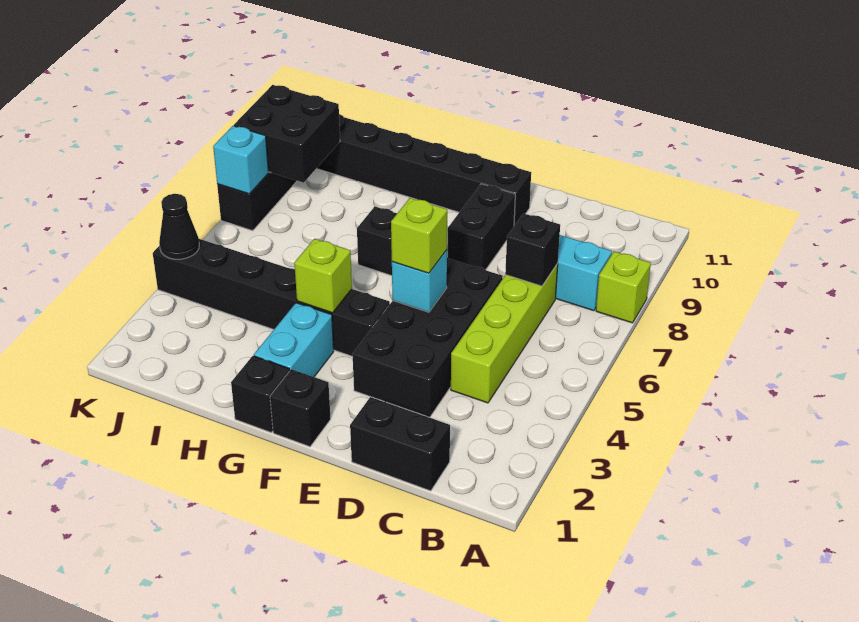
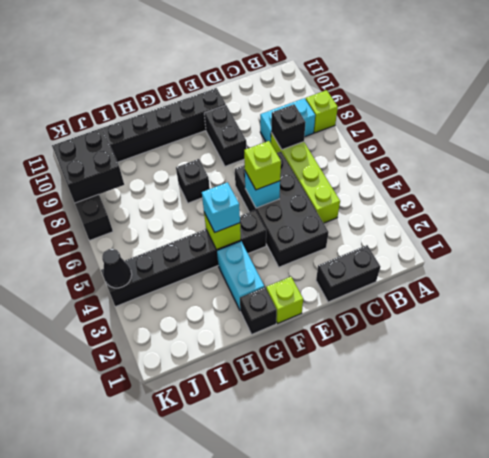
black 1x1 brick [270,369,331,447] -> lime 1x1 brick [266,277,303,324]
cyan 1x1 brick [213,126,269,194] -> cyan 1x1 brick moved to [202,182,240,232]

